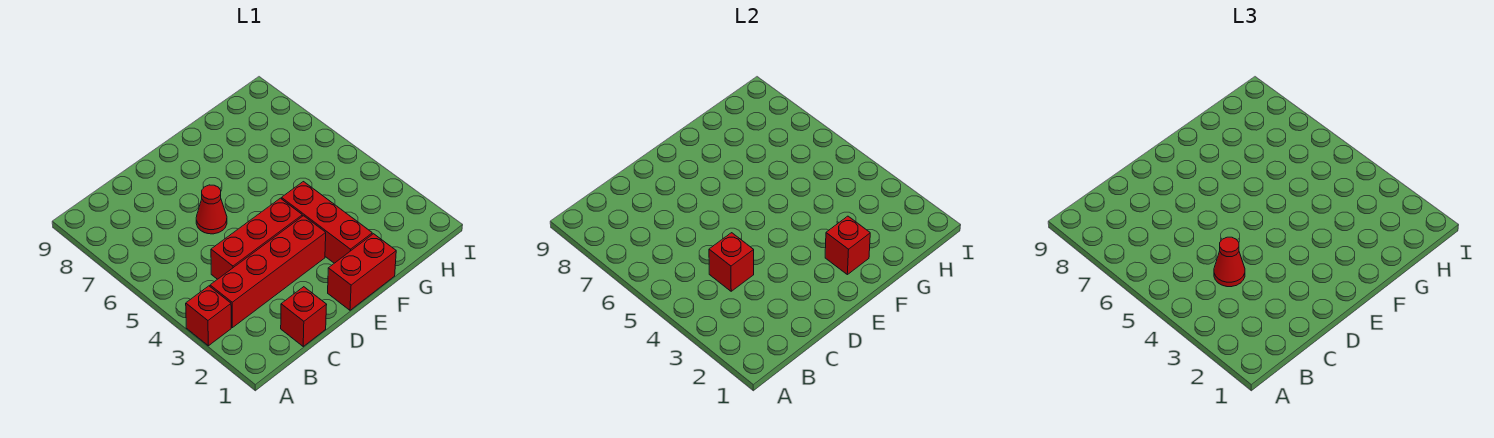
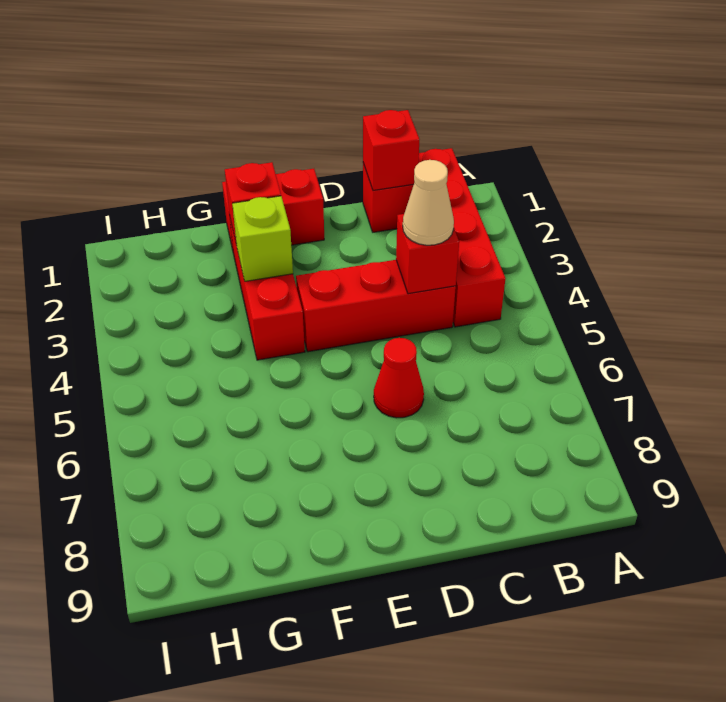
red 1x1 brick [186,286,231,346] -> red 1x1 brick moved to [363,110,419,190]
red 1x4 brick [210,216,326,328] -> red 1x4 brick turned to [419,148,506,327]
red 1x1 cone [1214,237,1245,287] -> tan 1x1 cone [403,160,454,245]
none -> lime 1x1 brick [232,196,293,281]

